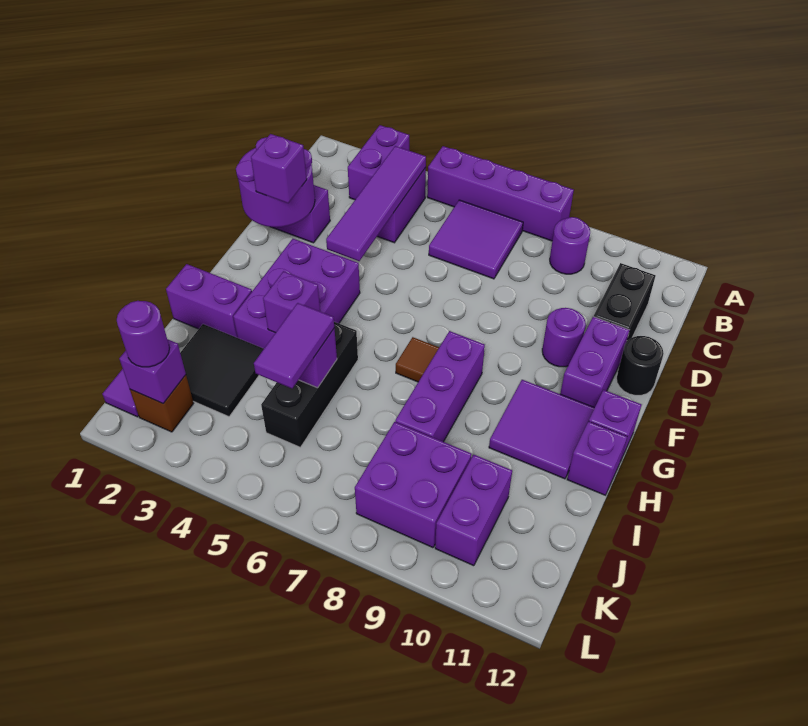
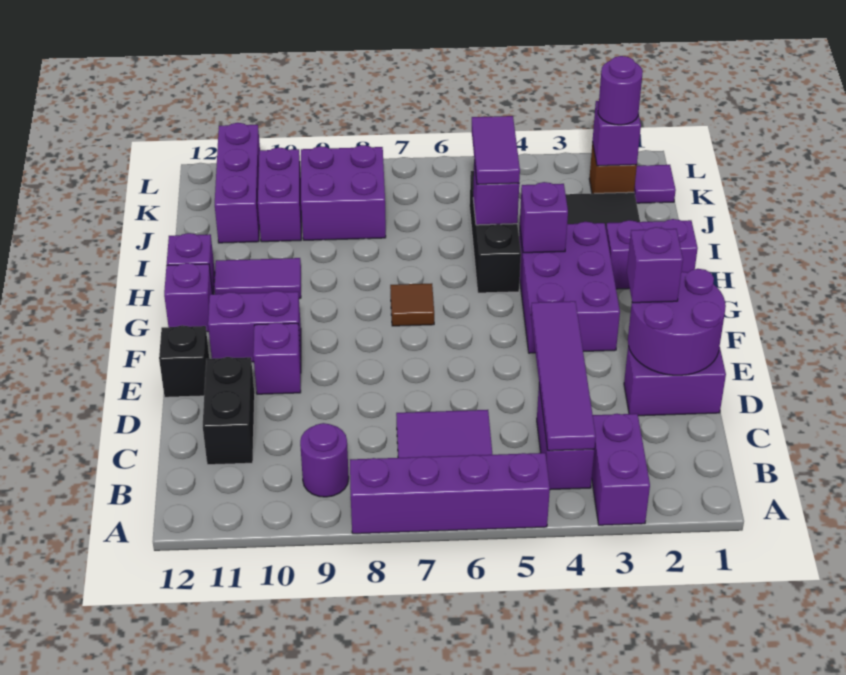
purple 1x1 round brick [542,308,586,367] -> purple 1x1 brick [253,323,301,394]
purple 1x2 brick [560,317,630,408] -> purple 1x2 brick turned to [208,291,301,362]
black 1x1 round brick [616,336,664,395] -> black 1x1 brick [159,325,209,397]
purple 1x3 brick [395,331,485,442] -> purple 1x3 brick moved to [215,123,260,243]
purple 2x2 tile [489,380,594,479] -> purple 1x2 tile [214,258,301,299]

